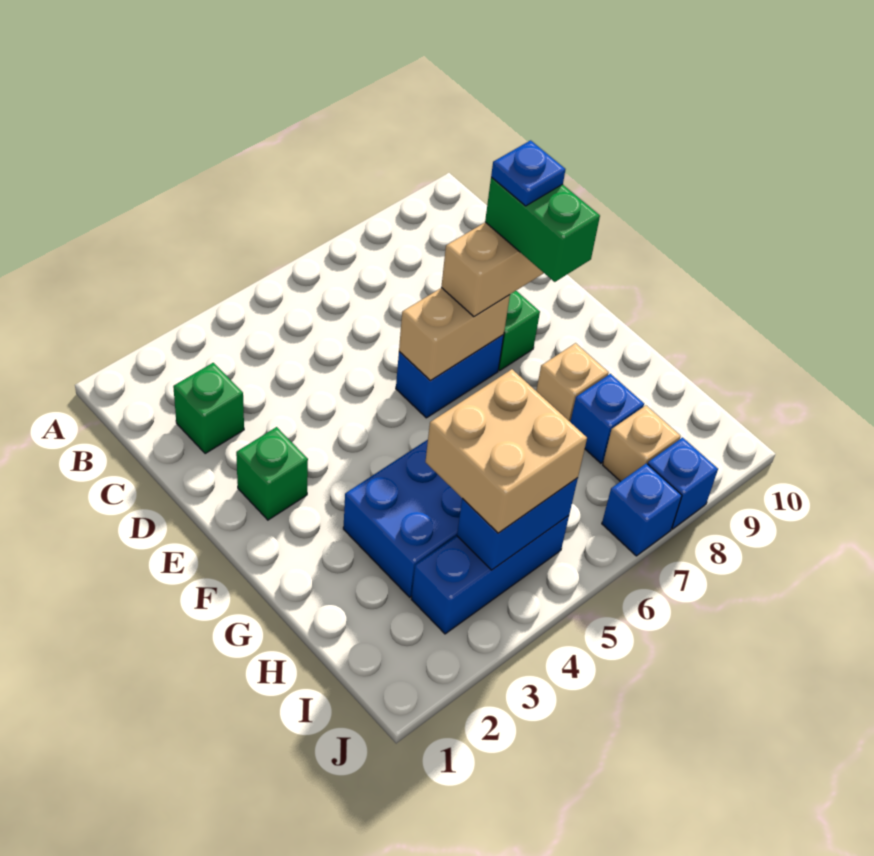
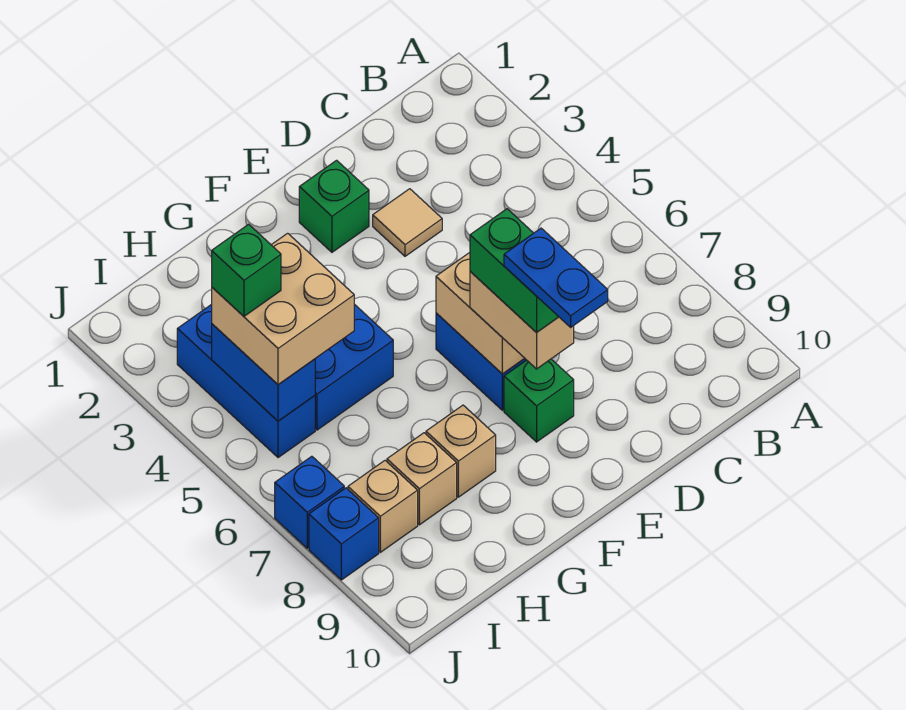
green 1x1 brick [173,363,244,454] -> green 1x1 brick moved to [212,224,281,316]
none -> tan 1x1 tile [373,189,442,256]
green 1x2 brick [485,178,600,282] -> green 1x2 brick turned to [470,209,558,333]
blue 1x1 plate [491,140,566,206] -> blue 1x2 plate [504,228,608,327]
blue 1x1 brick [571,374,644,463] -> tan 1x1 brick [387,433,457,525]

